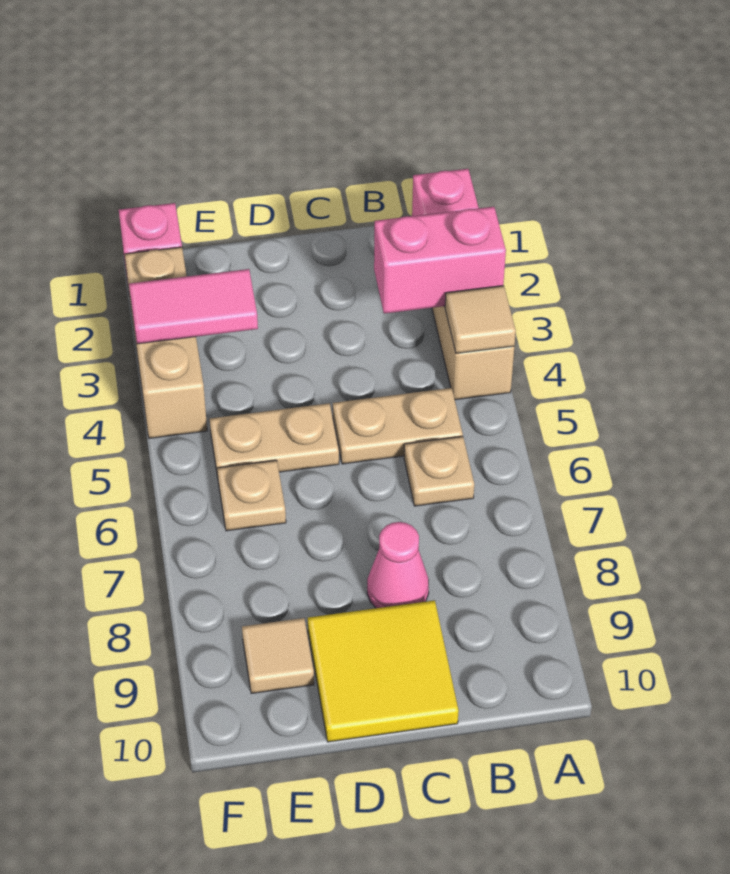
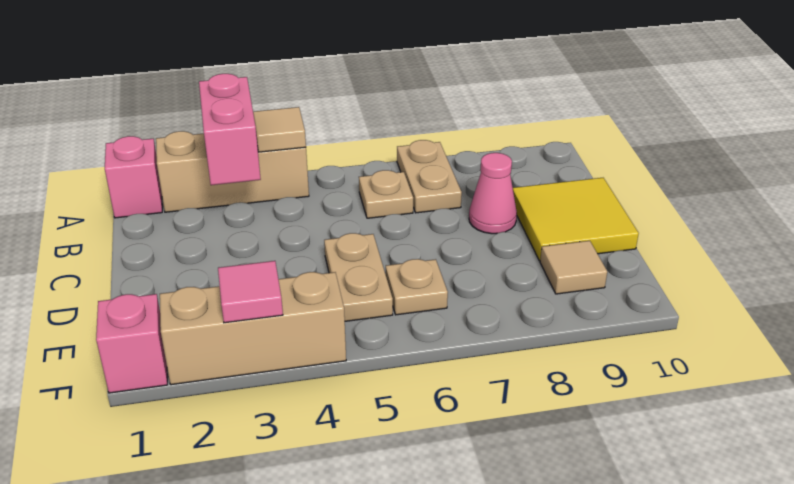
tan 1x2 plate [333,388,463,464] -> tan 1x2 plate moved to [397,140,462,213]
pink 1x2 tile [129,269,258,344] -> pink 1x1 tile [218,261,283,323]

